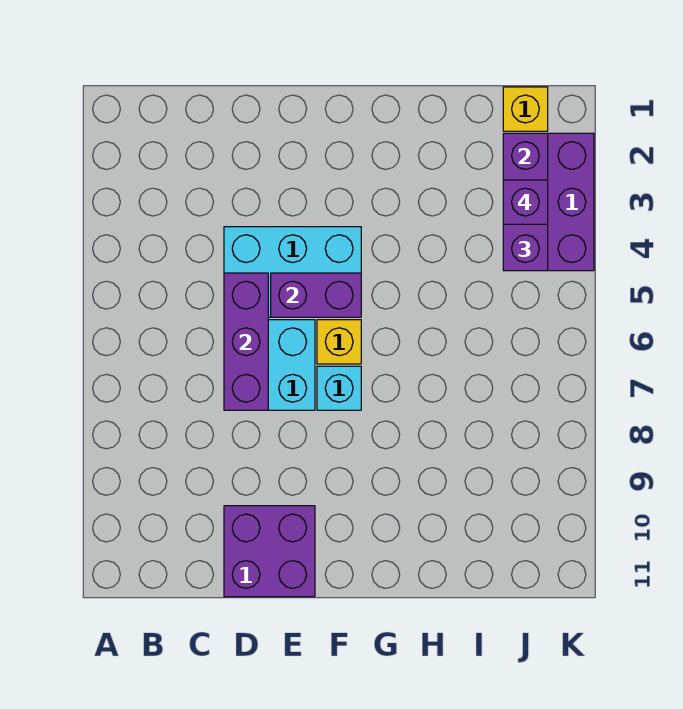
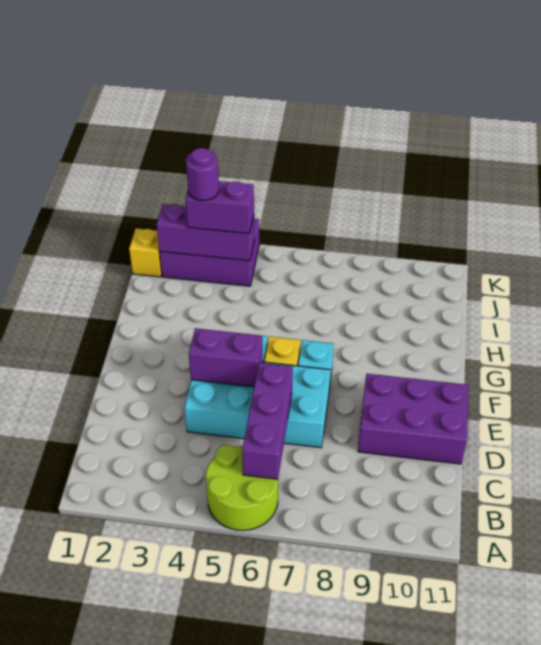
none -> lime 2x2 round brick [206,445,278,530]
purple 1x3 brick [224,273,268,410] -> purple 1x3 brick turned to [242,363,293,479]
purple 2x2 brick [224,506,315,597] -> purple 2x3 brick [358,374,468,464]
purple 1x2 brick [271,273,361,317] -> purple 1x2 brick turned to [189,328,263,387]
purple 1x1 brick [503,180,548,224] -> purple 1x1 round brick [186,148,219,200]

